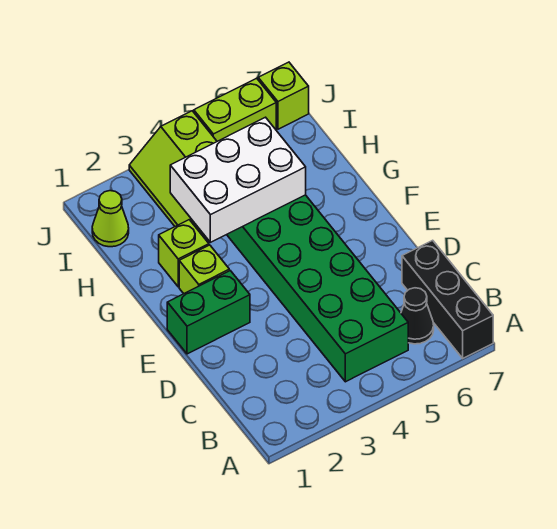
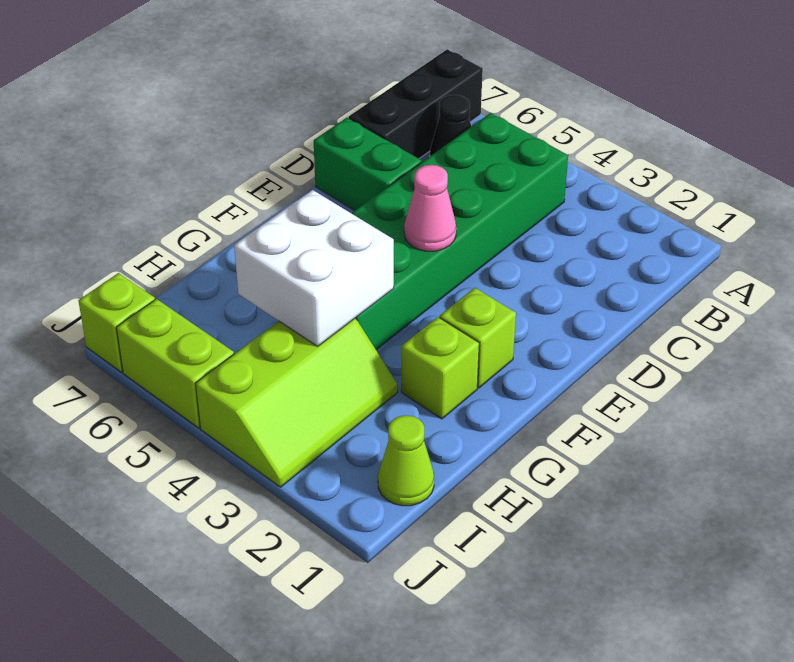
green 1x2 brick [167,271,250,354] -> green 1x2 brick moved to [314,118,421,211]
none -> pink 1x1 cone [404,165,456,251]
white 2x3 brick [170,117,306,242] -> white 2x2 brick [234,190,394,346]

